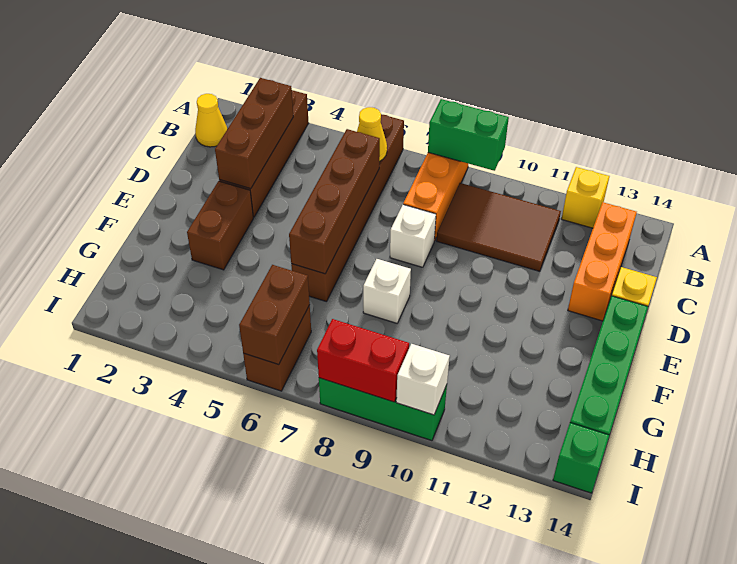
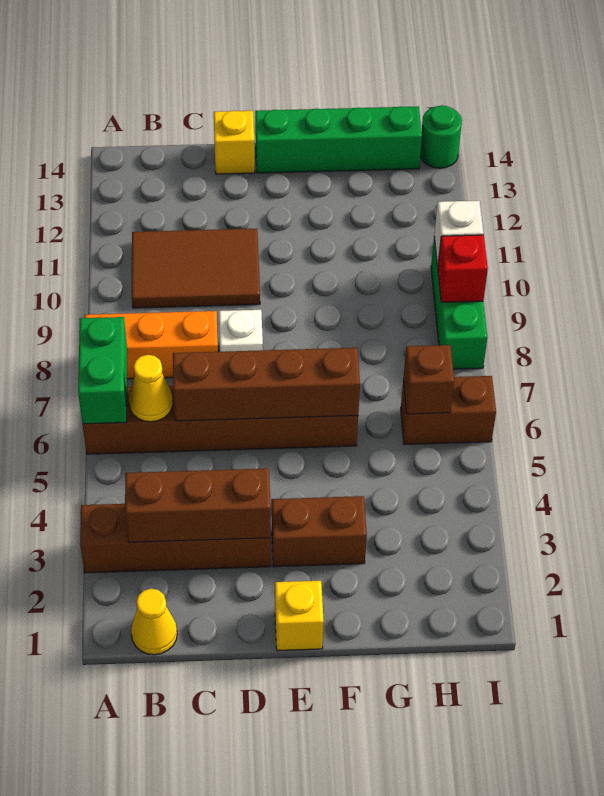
green 1x2 brick [428,99,509,171] -> green 1x2 brick moved to [78,317,127,424]
yellow 1x1 brick [562,167,609,228] -> yellow 1x1 brick moved to [275,581,324,651]
brown 2x3 tile [437,183,561,271] -> brown 2x3 tile turned to [132,229,260,308]
orange 1x3 brick [568,202,637,321] -> none
white 1x1 brick [363,259,411,323] -> none
brown 1x2 brick [239,265,310,365] -> brown 1x1 brick [403,345,454,414]
red 1x2 brick [317,319,409,402] -> red 1x1 brick [438,235,488,302]
green 1x1 brick [553,423,609,493] -> green 1x1 round brick [420,105,462,168]

